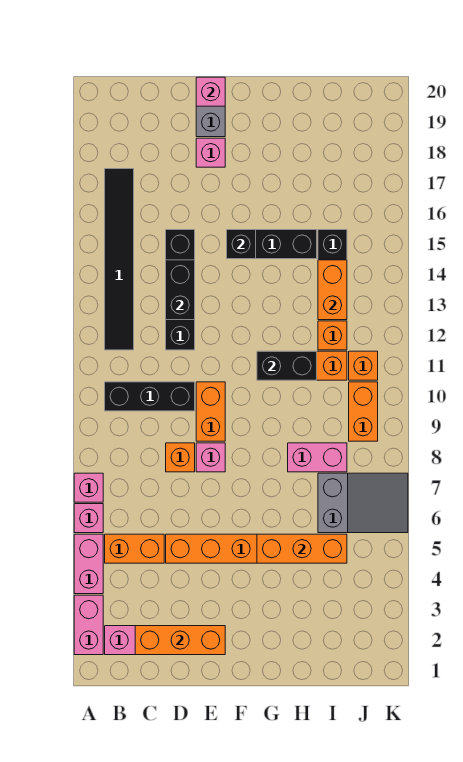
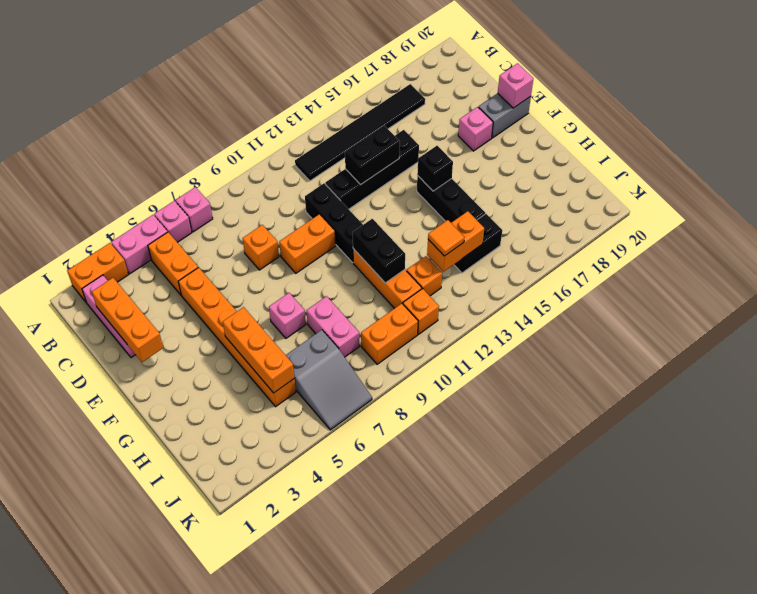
pink 1x2 brick [74,595,103,655] -> orange 1x2 brick [67,243,128,302]
black 1x3 brick [105,382,195,411] -> black 1x3 brick moved to [305,183,363,262]
pink 1x1 brick [196,443,225,472] -> pink 1x1 brick moved to [269,293,306,338]
none -> orange 1x1 tile [428,220,464,256]

